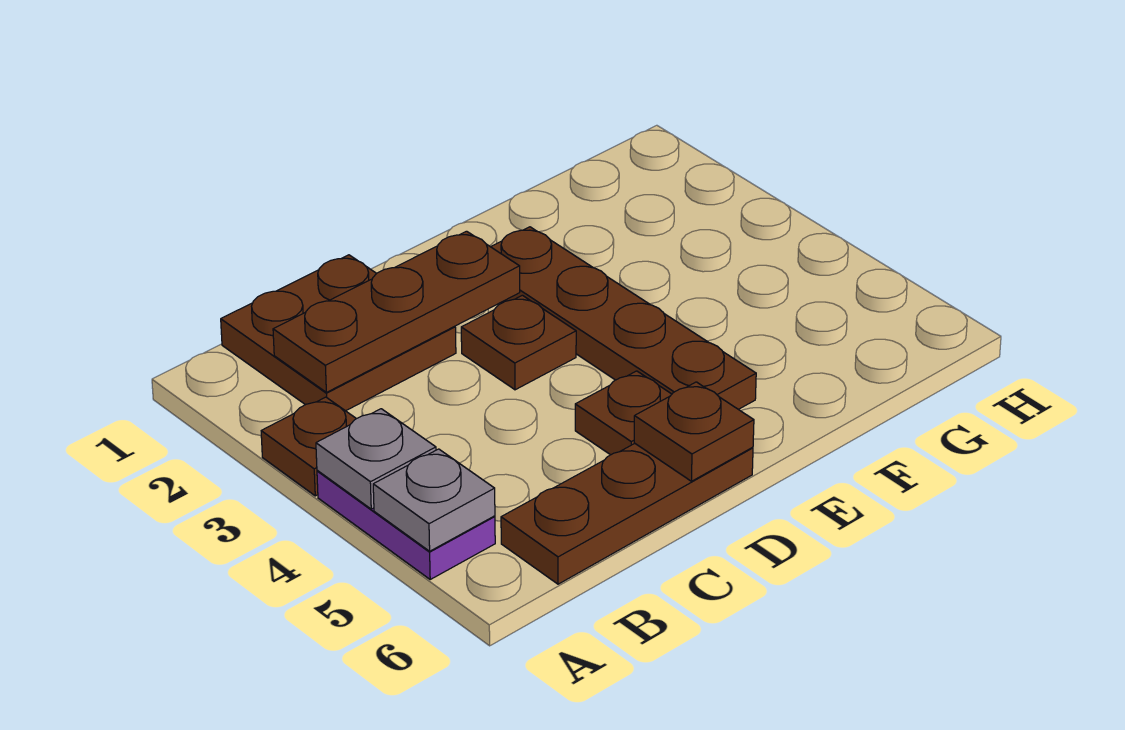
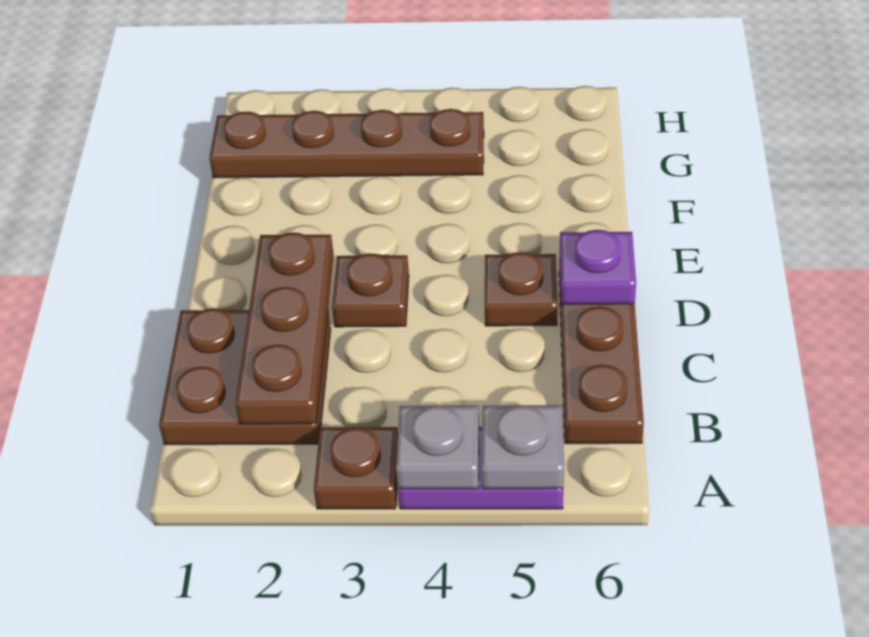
brown 1x1 plate [634,382,754,481] -> purple 1x1 plate [560,230,636,305]
brown 1x4 plate [491,227,756,409] -> brown 1x4 plate moved to [209,109,484,178]

